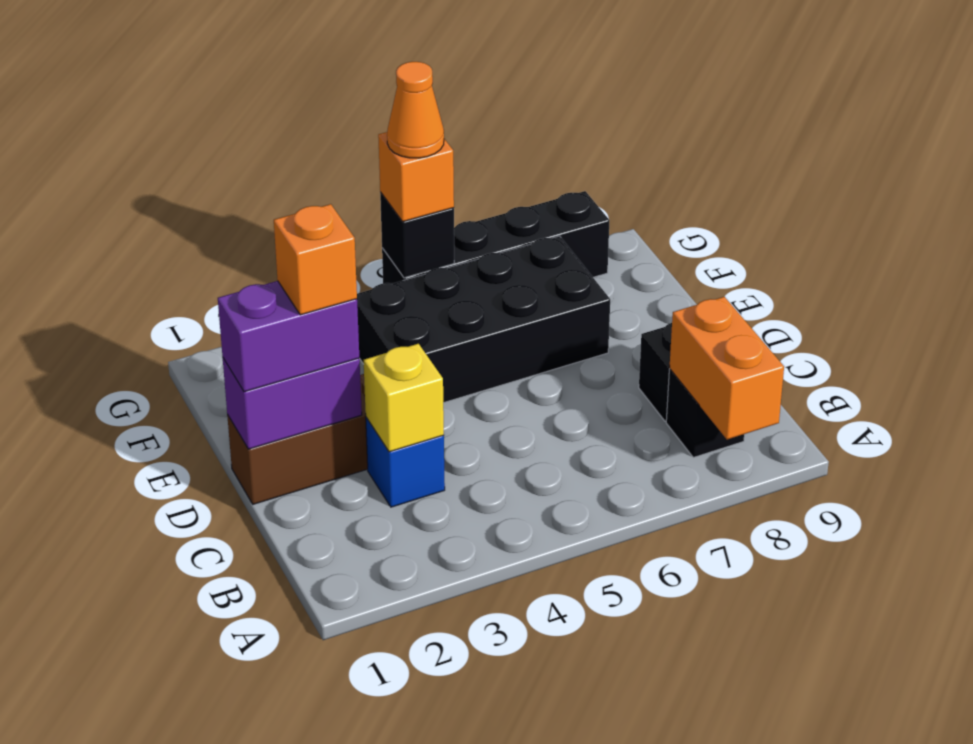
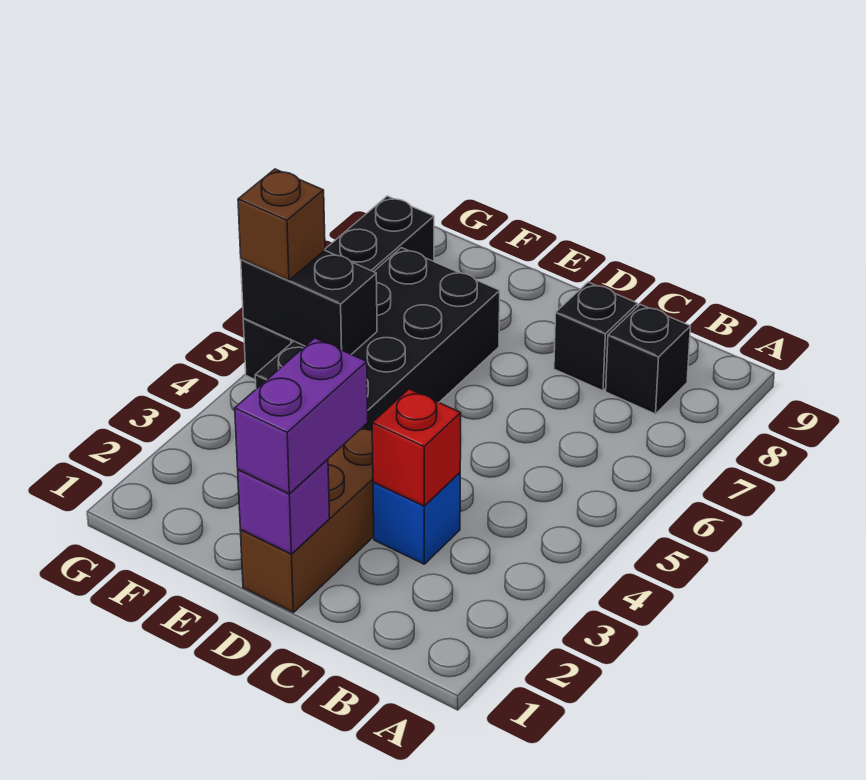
orange 1x2 brick [670,297,784,440] -> none
yellow 1x1 brick [364,344,444,452] -> red 1x1 brick [372,389,461,506]
purple 1x2 brick [223,358,362,449] -> purple 1x1 brick [238,459,330,554]
orange 1x1 brick [274,204,357,315] -> none
black 1x1 brick [380,192,454,278] -> black 1x2 brick [241,250,377,354]
orange 1x1 brick [378,132,454,222] -> brown 1x1 brick [238,169,325,280]
orange 1x1 cone [387,62,444,158] -> none

